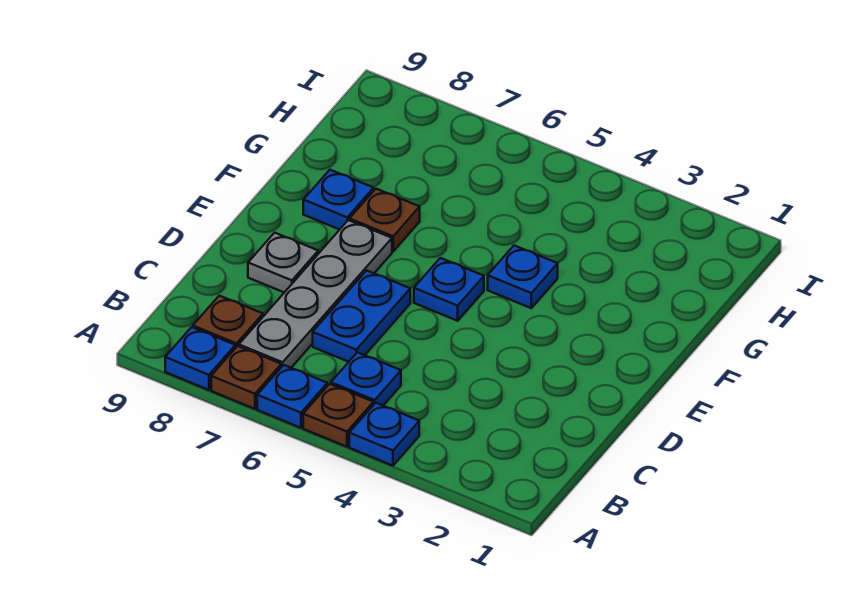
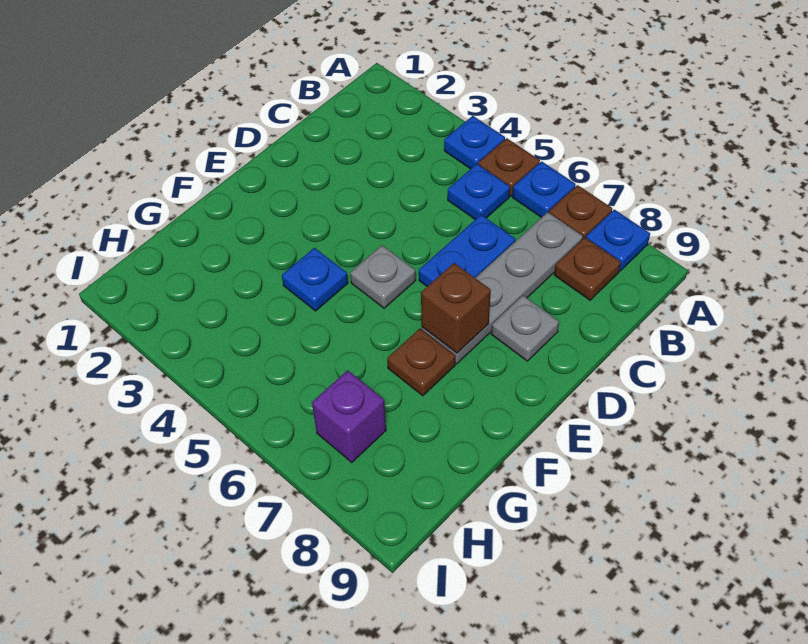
blue 1x1 plate [414,258,484,321] -> grey 1x1 plate [350,245,416,308]
none -> brown 1x1 brick [421,263,491,353]
blue 1x1 plate [303,170,374,230] -> none
none -> purple 1x1 brick [312,370,386,462]

